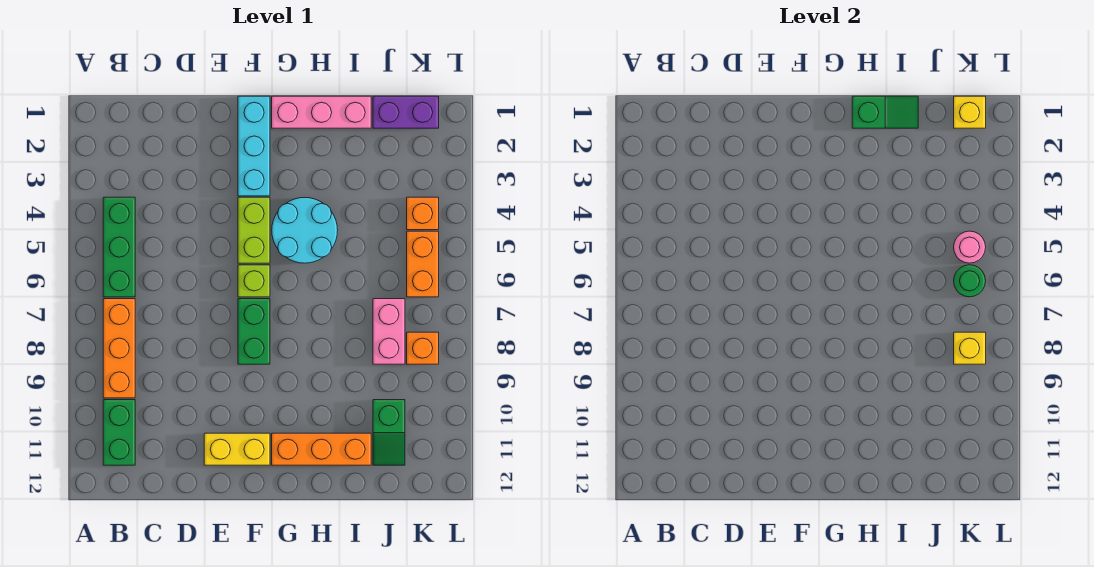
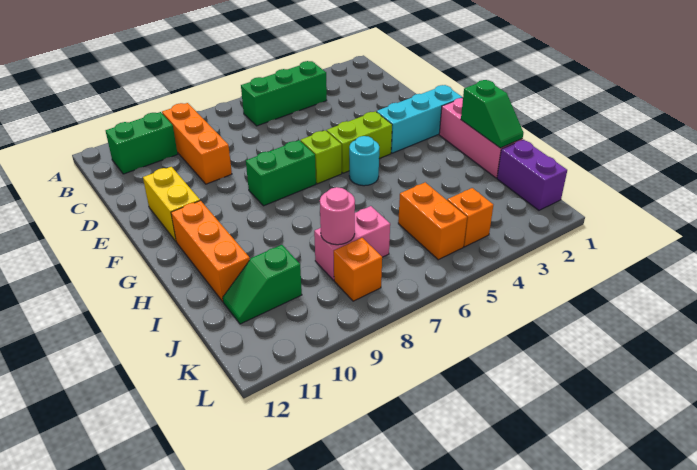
orange 1x3 brick [103,299,135,398] -> orange 1x3 brick turned to [162,103,232,184]
cyan 2x2 round brick [272,197,338,263] -> cyan 1x1 round brick [349,136,379,186]
yellow 1x1 brick [954,96,986,128] -> none
orange 1x2 brick [407,231,439,297] -> orange 1x2 brick turned to [398,182,467,260]
pink 1x1 round brick [954,231,986,263] -> pink 1x1 round brick moved to [320,187,355,245]
green 1x1 round brick [954,265,986,297] -> none
yellow 1x1 brick [954,332,986,364] -> none

